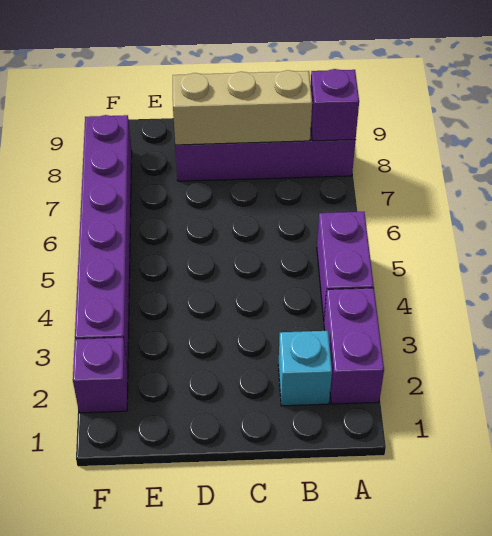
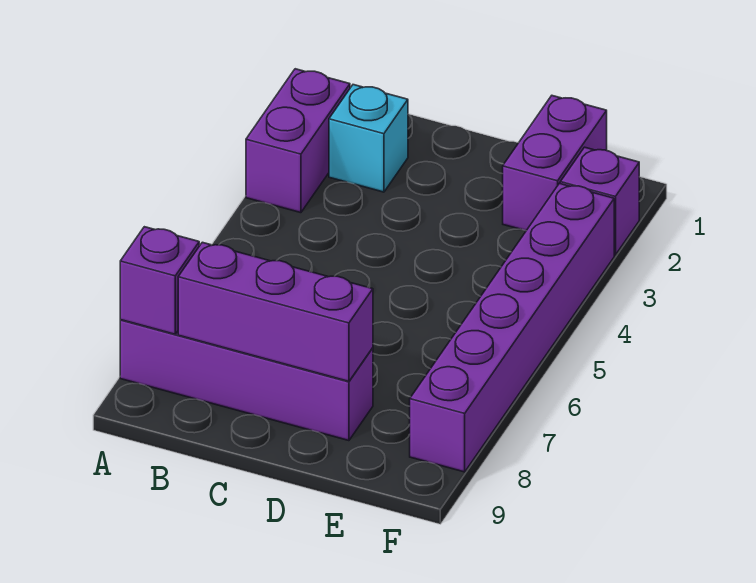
purple 1x2 brick [317,212,374,320] -> purple 1x2 brick moved to [503,96,607,231]
tan 1x3 brick [173,70,312,145] -> purple 1x3 brick [178,242,373,381]

